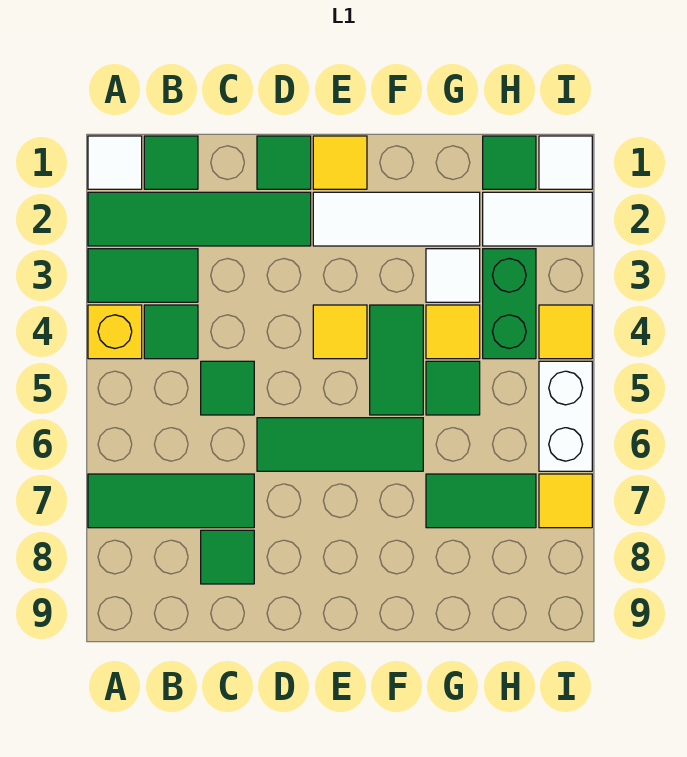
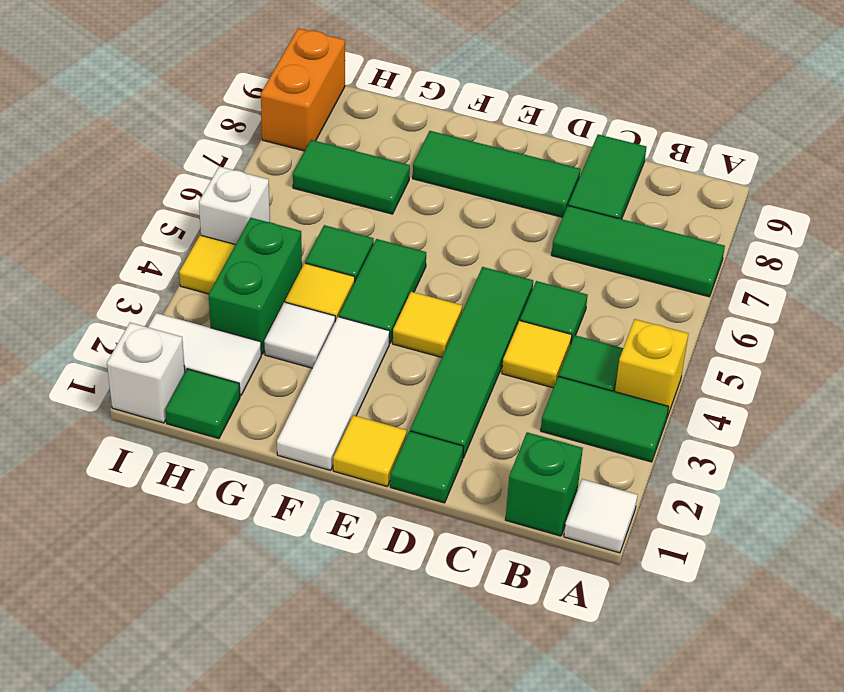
green 1x4 tile [88,192,311,246] -> green 1x4 tile turned to [410,267,533,458]
green 1x1 tile [144,136,198,189] -> green 1x1 brick [505,432,583,536]
green 1x1 tile [201,530,254,584] -> green 1x2 tile [568,135,646,219]
green 1x3 tile [257,418,423,471] -> green 1x3 tile moved to [413,131,580,217]
white 1x3 tile [313,192,480,246] -> white 1x3 tile turned to [277,317,390,470]
white 1x1 tile [539,136,592,189] -> white 1x1 brick [107,323,185,423]
white 1x2 brick [539,361,592,471] -> white 1x1 brick [199,166,270,245]
yellow 1x1 tile [539,474,592,528] -> yellow 1x1 tile moved to [502,321,572,388]
none -> orange 1x2 brick [261,28,345,151]

